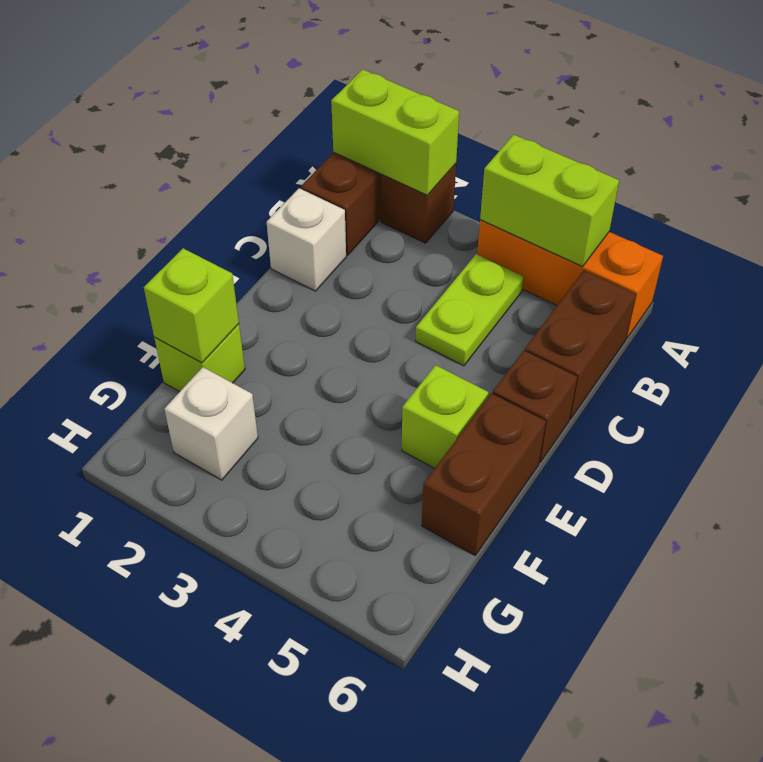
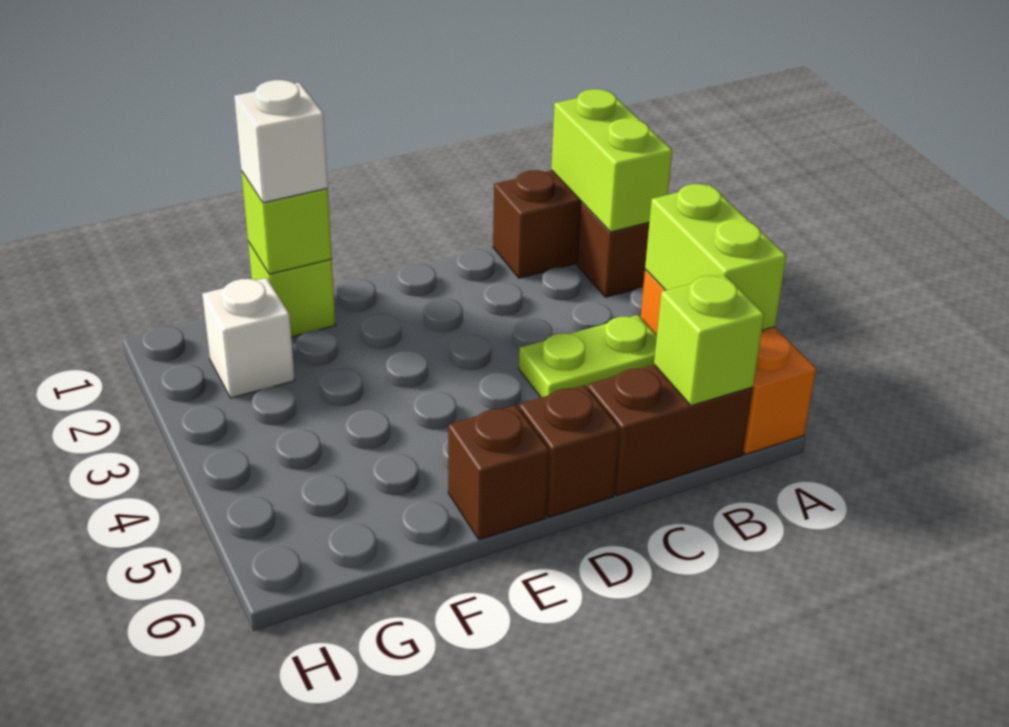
white 1x1 brick [267,188,346,291] -> white 1x1 brick moved to [234,80,328,203]
lime 1x1 brick [402,365,488,468] -> lime 1x1 brick moved to [654,275,764,406]
brown 1x2 brick [422,393,546,555] -> brown 1x1 brick [448,405,549,540]

